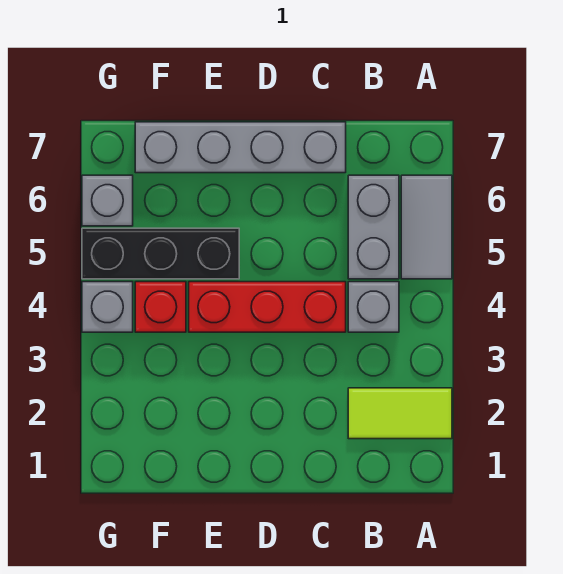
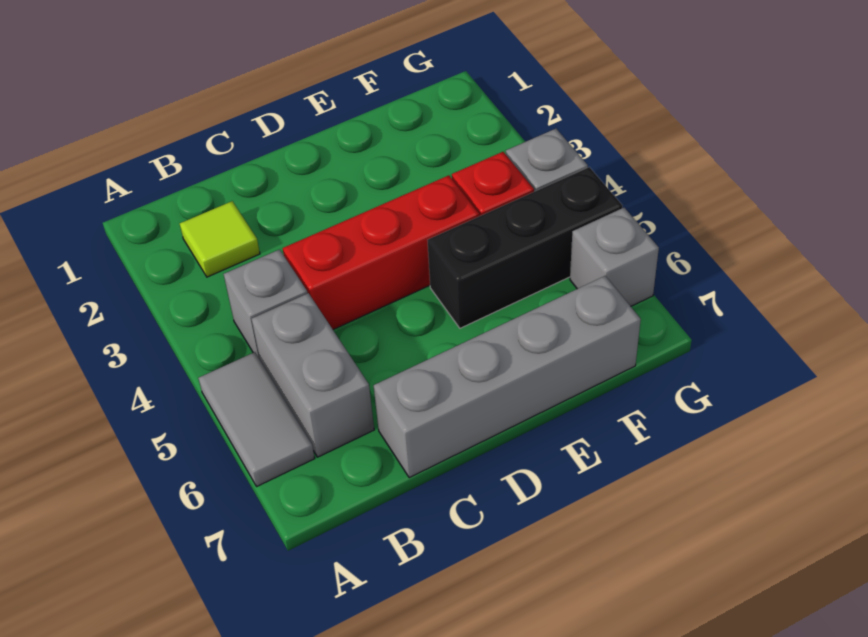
lime 1x2 tile [348,388,452,439] -> lime 1x1 tile [180,201,260,277]

